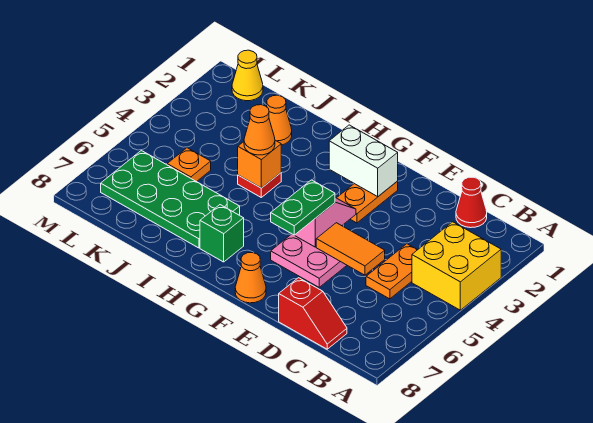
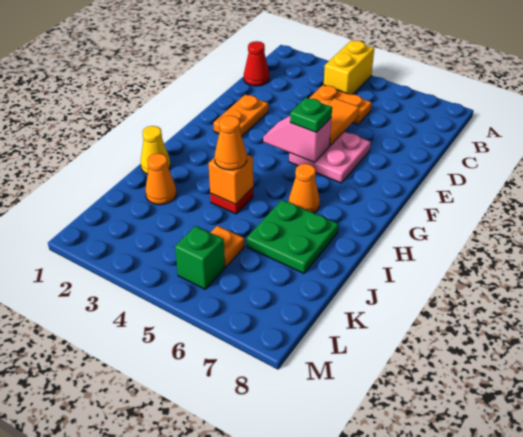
yellow 2x2 brick [412,222,501,310] -> yellow 1x2 brick [324,40,374,95]
red 1x2 slope [279,278,347,349] -> none
orange 1x2 plate [337,181,398,223] -> orange 1x2 plate turned to [213,95,268,136]
white 1x2 brick [329,125,398,196] -> none
green 1x2 plate [271,180,335,235] -> green 1x1 plate [290,98,332,132]
orange 1x1 cone [235,253,266,303] -> orange 1x1 cone moved to [289,164,320,213]
green 1x1 brick [200,205,244,262] -> green 1x1 brick moved to [175,226,225,289]
green 2x4 plate [101,150,240,248] -> green 2x2 plate [247,200,339,273]
yellow 1x1 cone [232,50,263,101] -> yellow 1x1 cone moved to [141,126,171,174]

